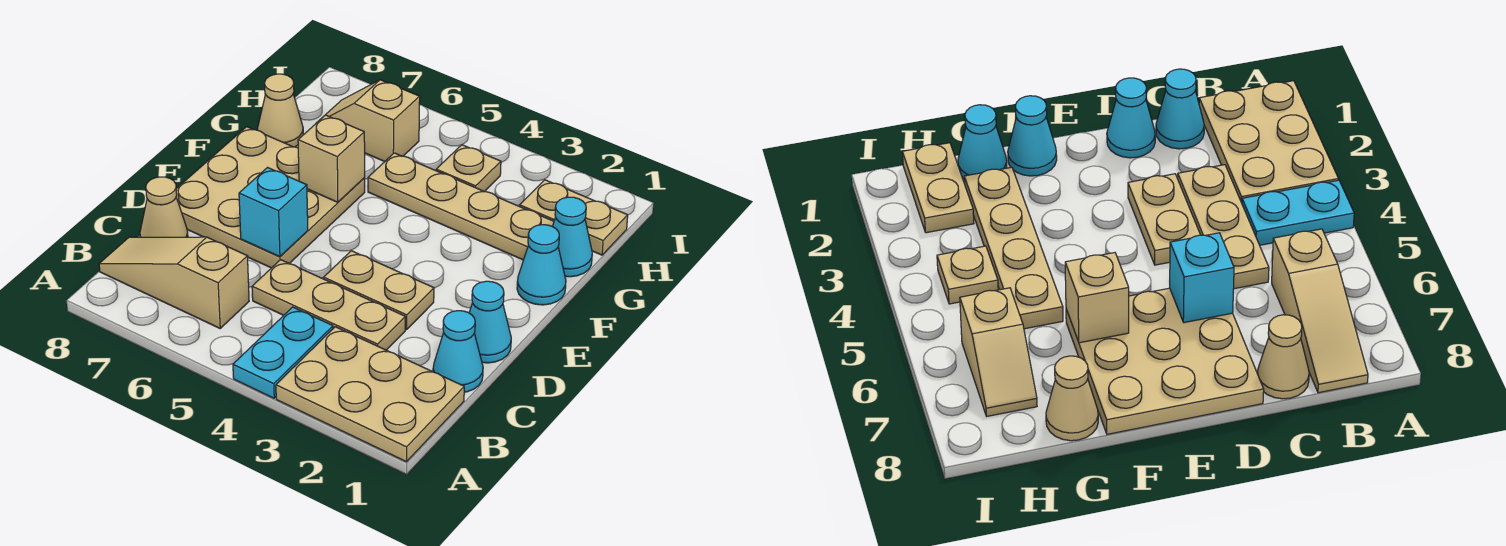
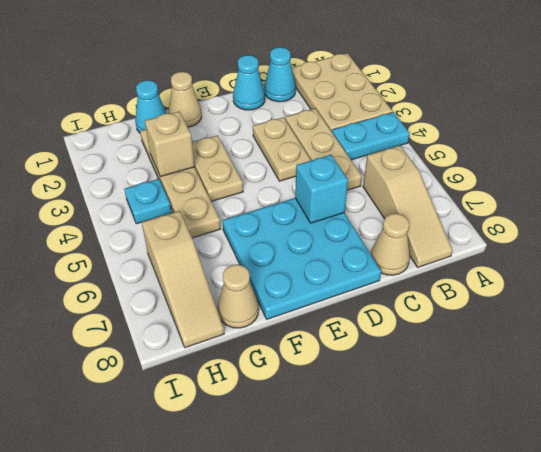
tan 3x3 plate [176,127,365,268] -> cyan 3x3 plate [222,198,381,319]
cyan 1x1 cone [517,225,566,305] -> tan 1x1 cone [169,72,202,127]
tan 1x1 brick [298,115,365,202] -> tan 1x1 brick moved to [145,111,195,177]
tan 1x2 plate [520,180,628,255] -> tan 1x2 plate moved to [192,135,243,202]
tan 1x1 plate [436,145,501,192] -> cyan 1x1 plate [124,179,171,224]
tan 1x2 slope [321,80,420,162] -> tan 1x3 slope [142,211,224,348]

